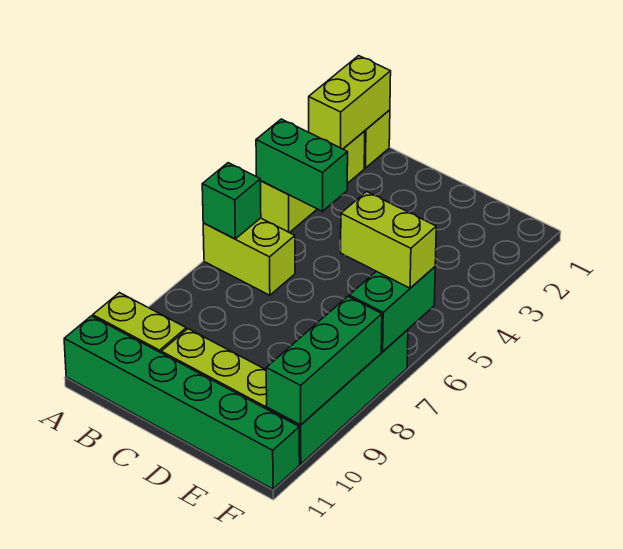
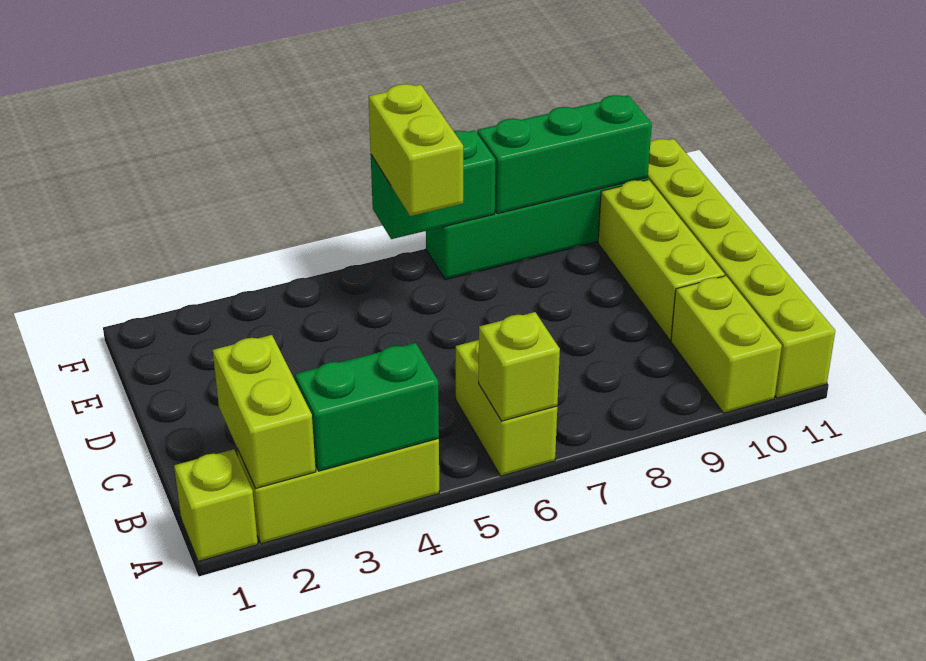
lime 1x2 brick [309,56,391,149] -> lime 1x2 brick turned to [213,335,316,488]
green 1x2 brick [256,119,348,211] -> green 1x2 brick turned to [295,343,439,471]
green 1x1 brick [202,163,261,239] -> lime 1x1 brick [479,312,560,421]
green 1x6 brick [64,316,300,489] -> lime 1x6 brick [648,139,835,398]

